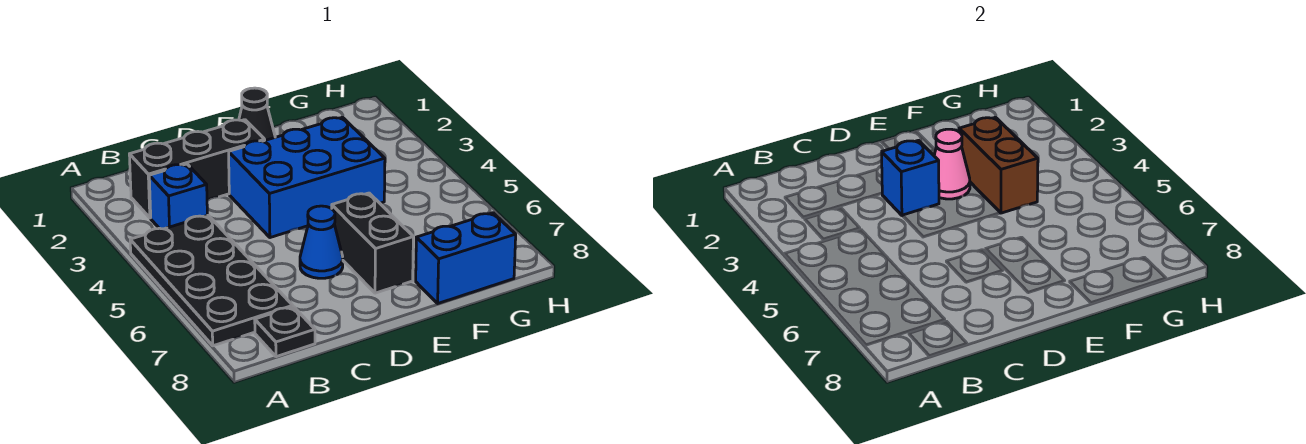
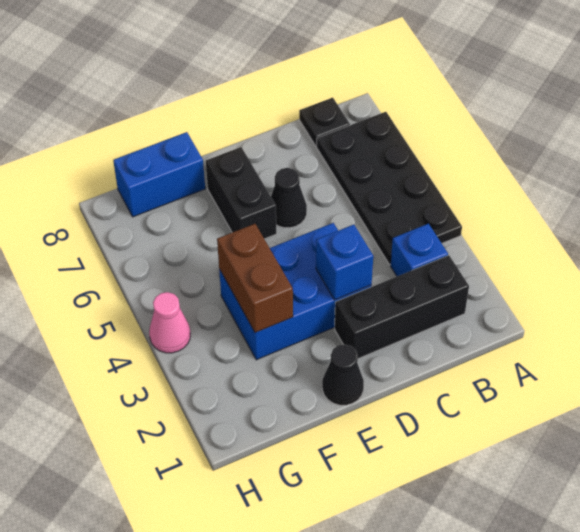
blue 1x1 cone [300,206,343,278] -> black 1x1 cone [271,168,307,228]
pink 1x1 cone [934,129,970,199] -> pink 1x1 cone moved to [149,292,190,353]

